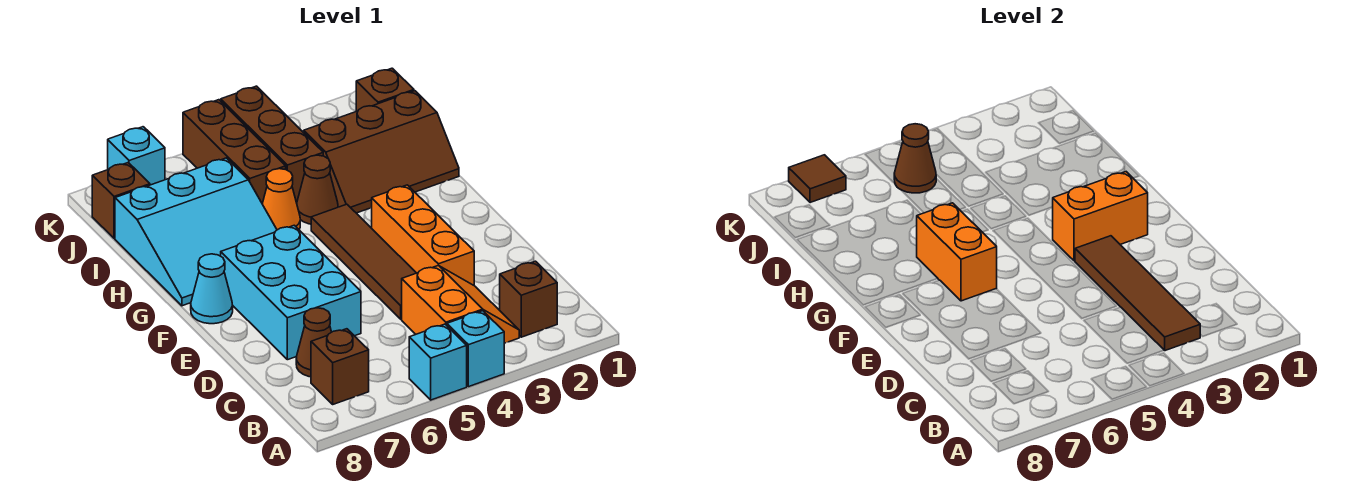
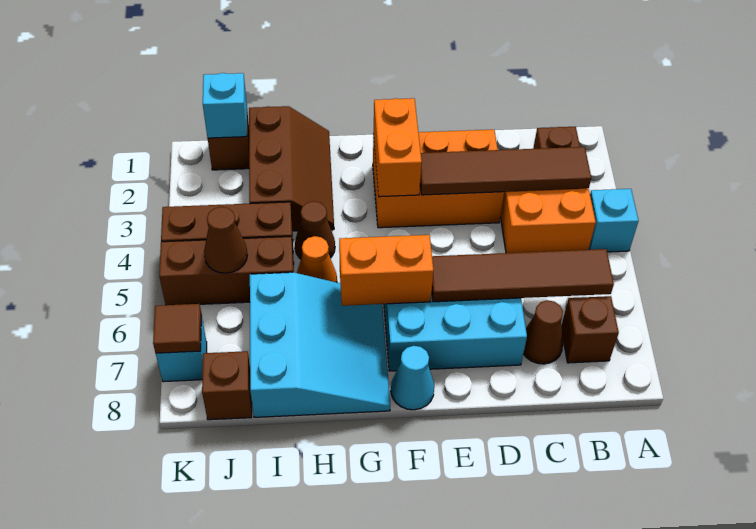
cyan 1x1 brick [409,324,467,400] -> cyan 1x1 brick moved to [203,73,247,138]
orange 1x3 brick [372,185,474,285] -> orange 2x3 brick [373,130,504,228]
brown 1x4 tile [311,204,416,319] -> brown 1x4 tile moved to [432,249,614,302]

